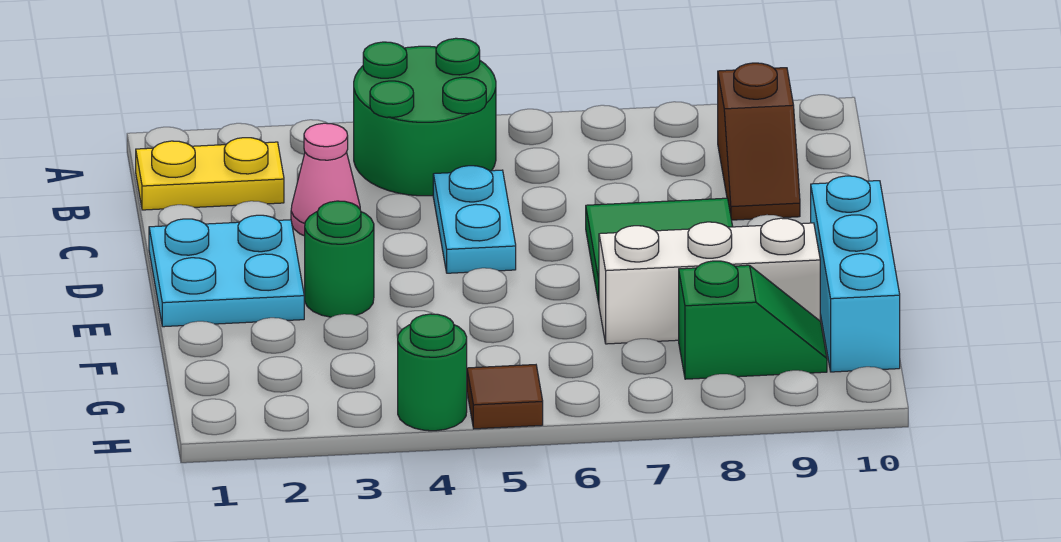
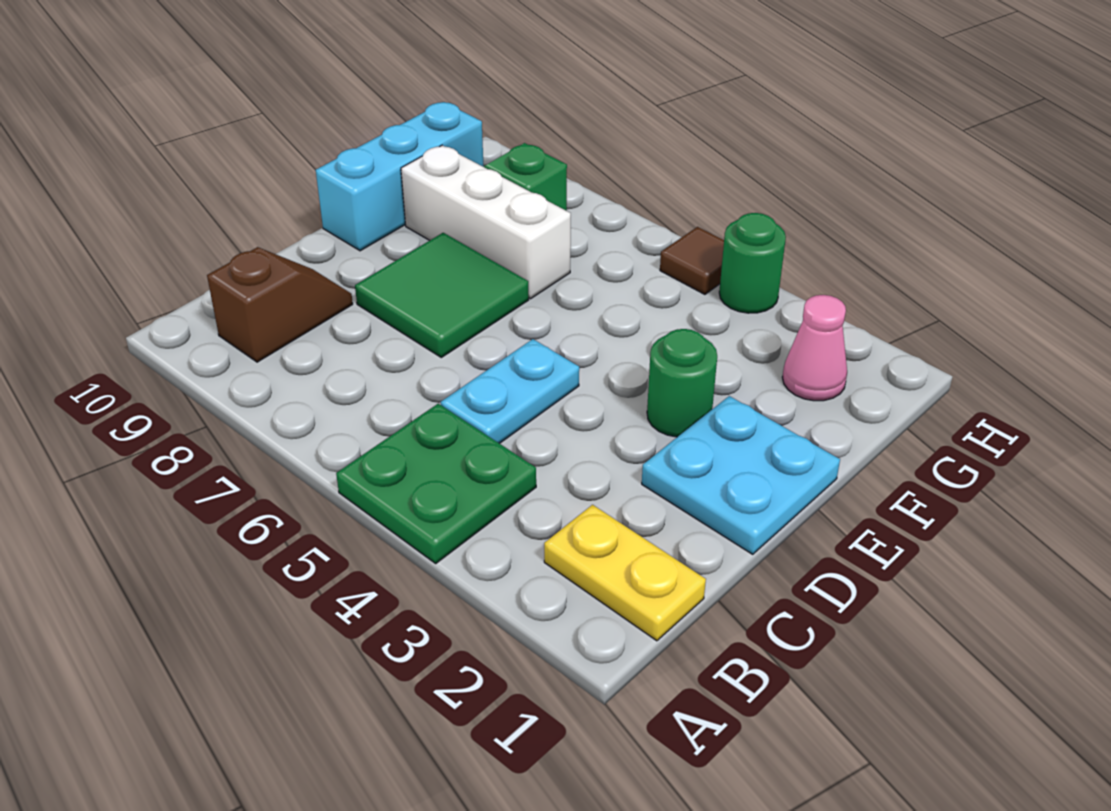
green 2x2 round brick [354,38,496,196] -> green 2x2 plate [336,404,536,563]
pink 1x1 cone [291,123,360,236] -> pink 1x1 cone moved to [782,295,847,401]

